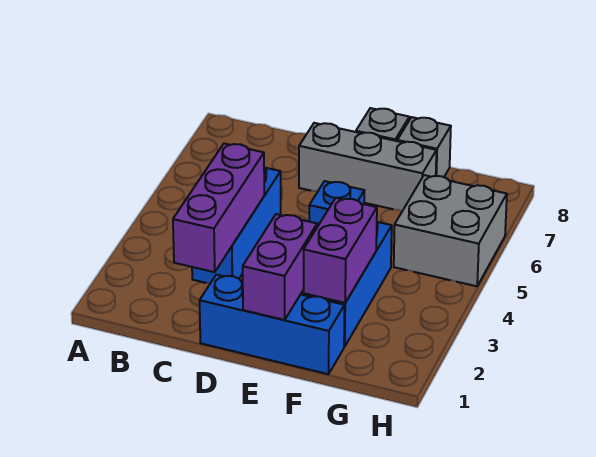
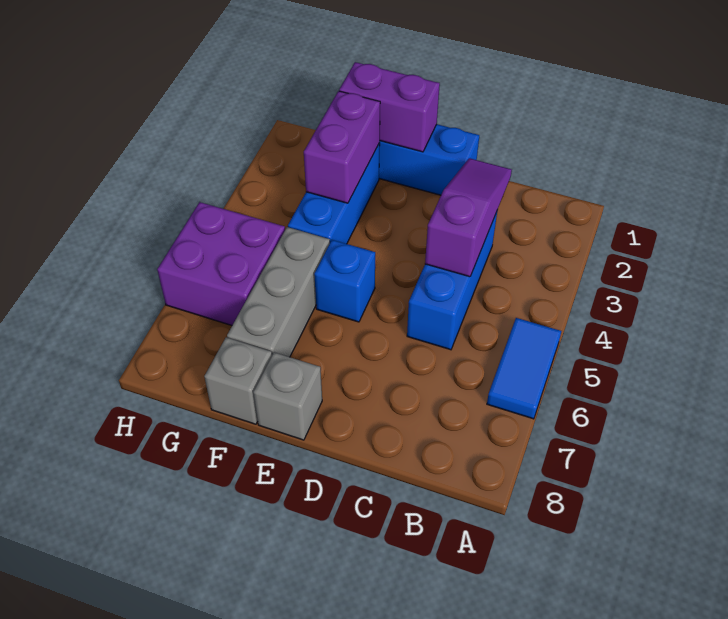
none -> blue 1x2 tile [487,318,561,419]
purple 1x3 brick [173,144,264,272] -> purple 1x3 slope [425,158,512,277]
grey 1x3 brick [299,123,436,211] -> grey 1x3 brick turned to [227,227,330,357]
purple 1x2 brick [243,214,317,320] -> purple 1x2 brick turned to [339,62,440,152]
grey 2x2 brick [394,175,507,286] -> purple 2x2 brick [157,202,285,325]

